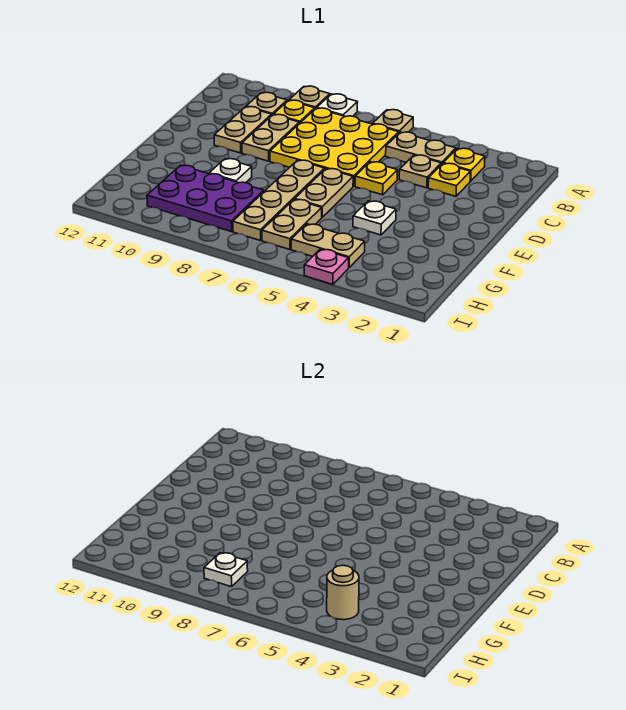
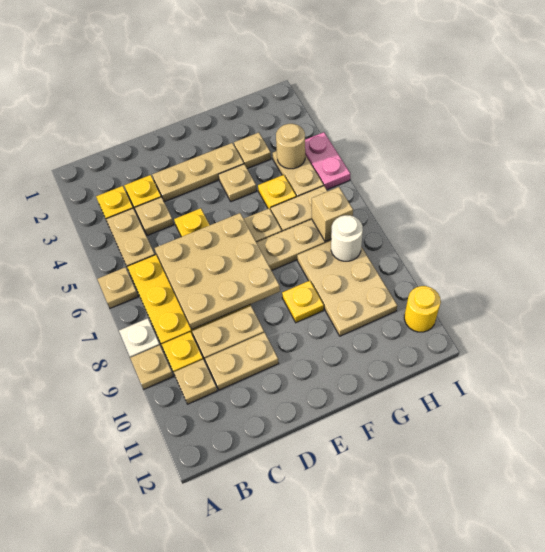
none -> tan 3x3 plate [155,213,280,329]
none -> tan 1x3 plate [152,143,244,202]
white 1x1 plate [353,201,396,235] -> tan 1x1 plate [218,164,257,202]
white 1x1 plate [209,159,252,183] -> yellow 1x1 plate [282,281,324,323]
none -> tan 1x1 plate [234,133,271,169]
none -> yellow 1x1 plate [258,175,296,210]
purple 2x3 plate [147,165,264,232] -> tan 2x3 plate [297,241,397,336]
none -> tan 1x1 brick [312,187,353,241]
white 1x1 plate [204,553,248,587] -> white 1x1 round brick [331,215,363,261]
pink 1x1 plate [304,249,349,284] -> pink 1x2 plate [305,132,350,190]
none -> yellow 1x1 round brick [404,286,441,332]

